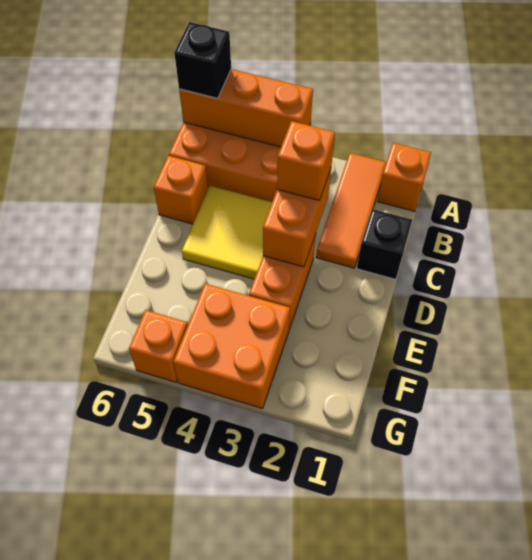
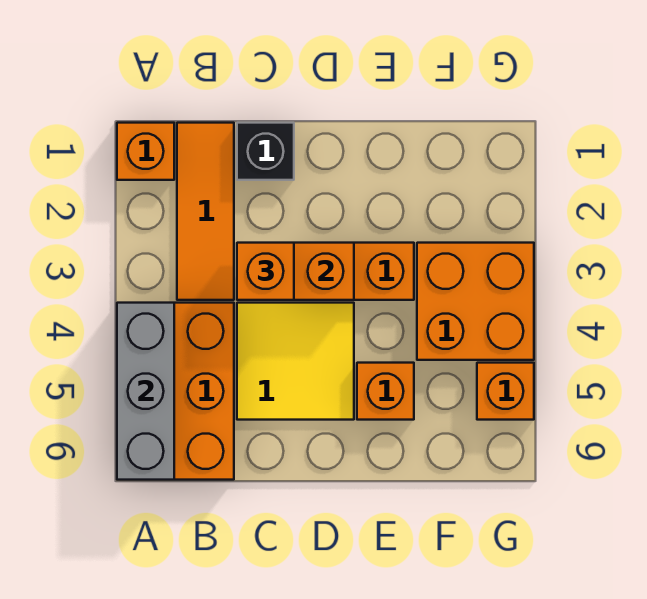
orange 1x3 tile [316,153,386,268] -> orange 1x3 tile turned to [177,123,234,300]
orange 1x3 brick [179,69,313,147] -> grey 1x3 brick [117,303,174,480]
black 1x1 brick [174,22,231,99] -> none
orange 1x1 brick [154,156,208,224] -> orange 1x1 brick moved to [357,363,414,420]

